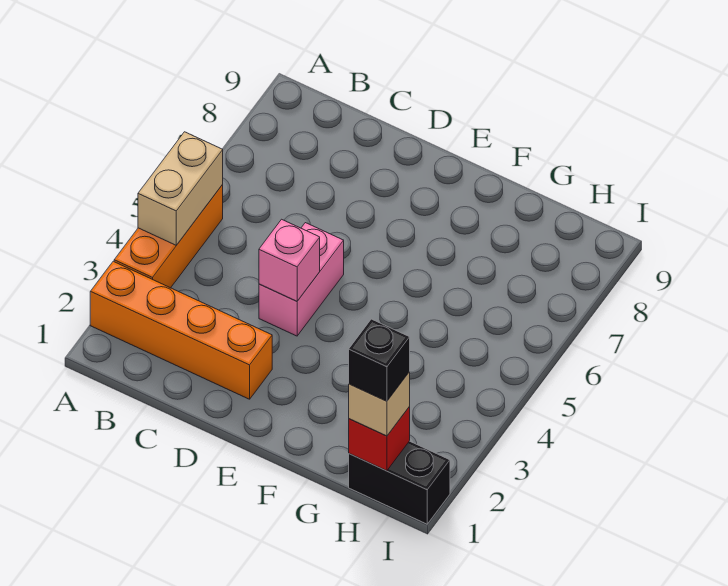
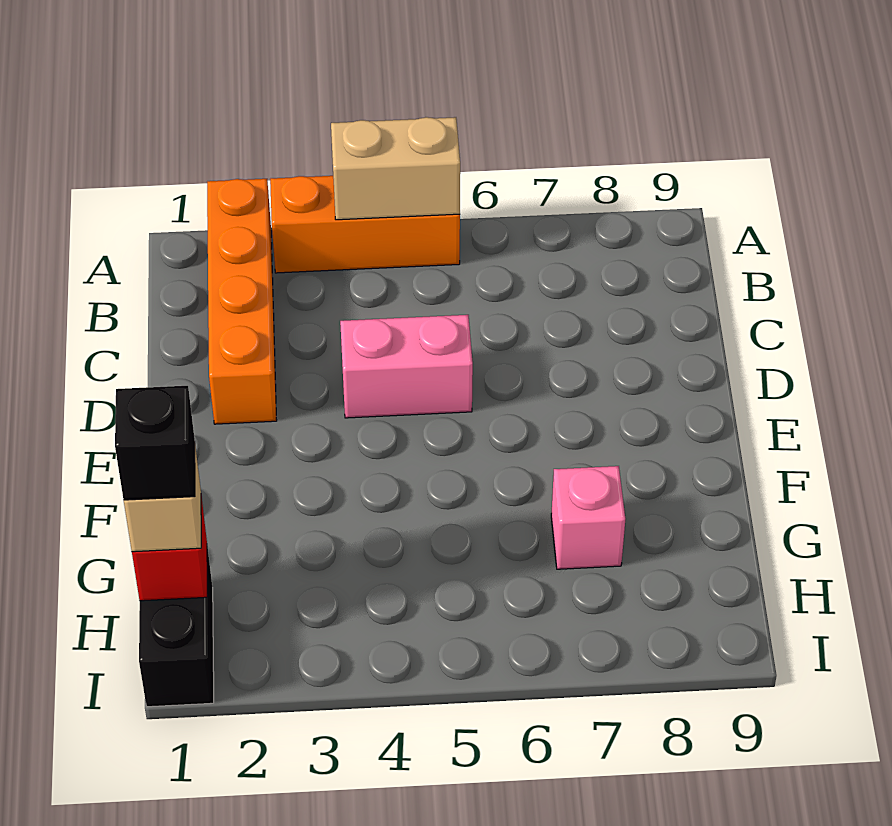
pink 1x1 brick [259,219,320,301] -> pink 1x1 brick moved to [551,466,625,569]

